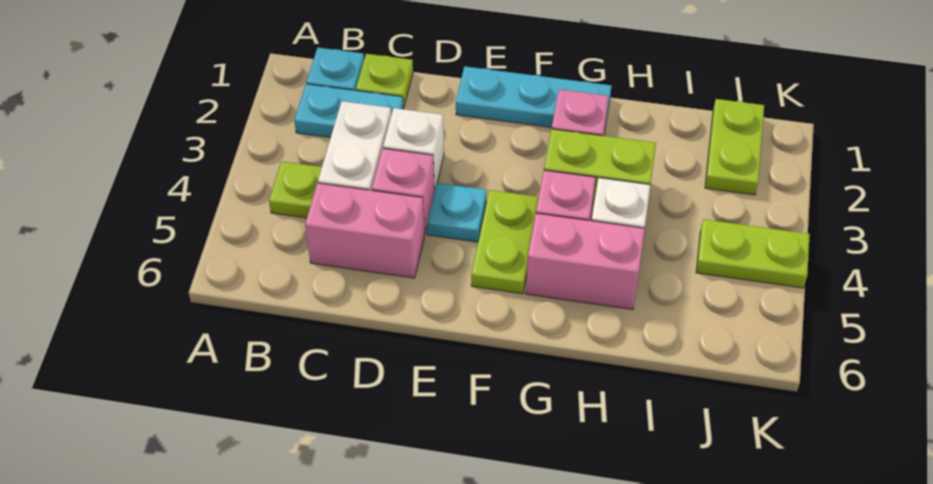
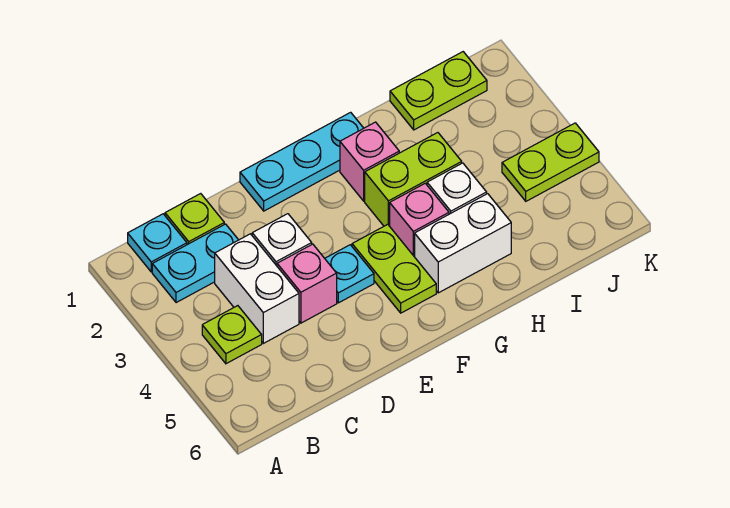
pink 1x2 brick [305,183,424,278] -> none
pink 1x2 brick [526,213,645,309] -> white 1x2 brick [415,194,511,293]
lime 1x2 plate [705,99,764,195] -> lime 1x2 plate turned to [390,52,487,130]

